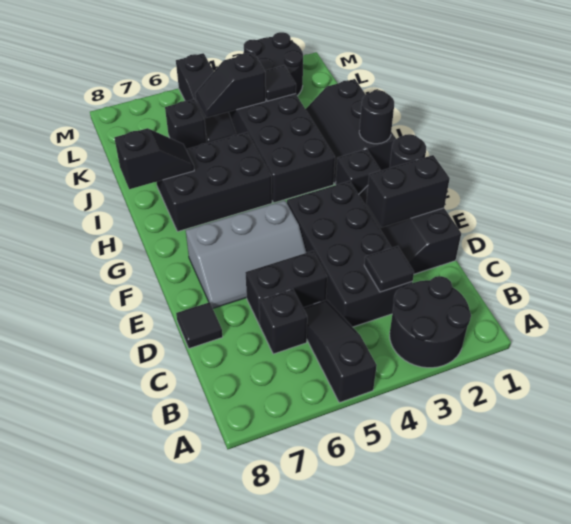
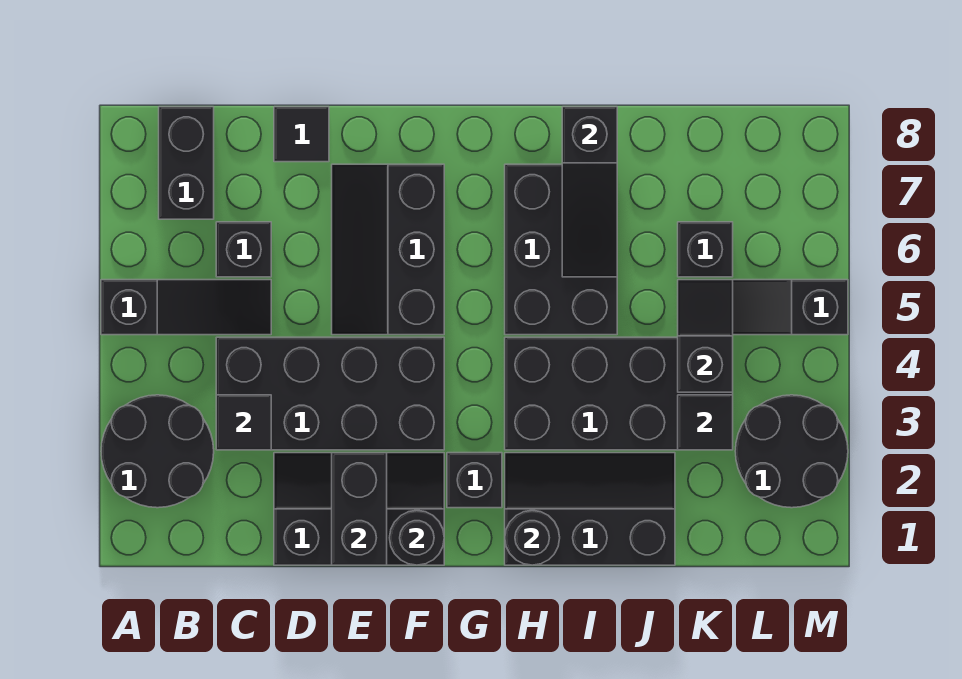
black 1x2 brick [245,251,327,325] -> black 1x2 brick moved to [159,107,214,219]
grey 2x3 slope [186,200,306,308] -> black 2x3 slope [332,164,444,335]
black 1x2 slope [114,128,194,189] -> black 1x3 slope [562,107,617,277]

